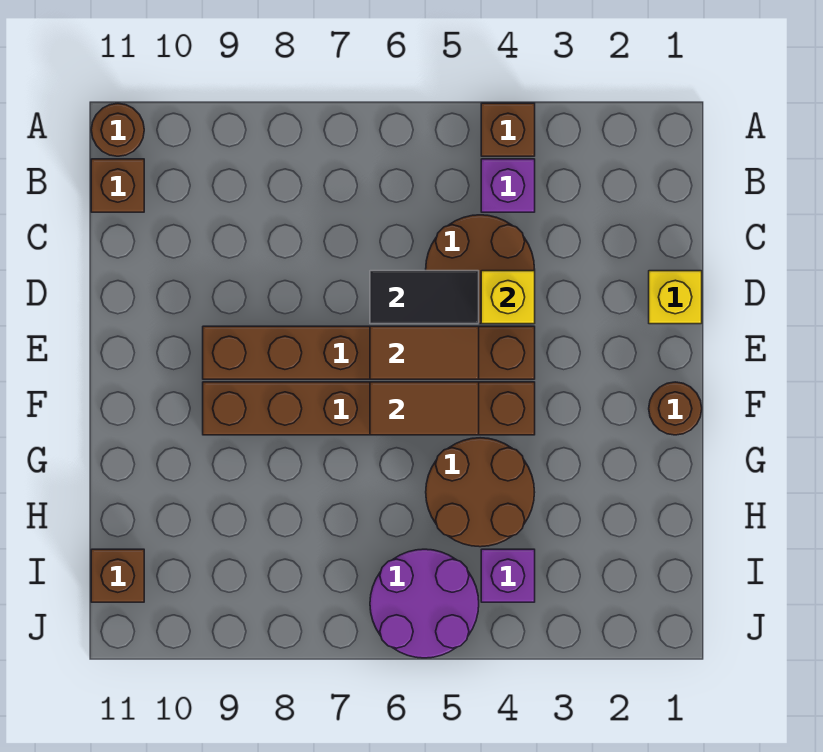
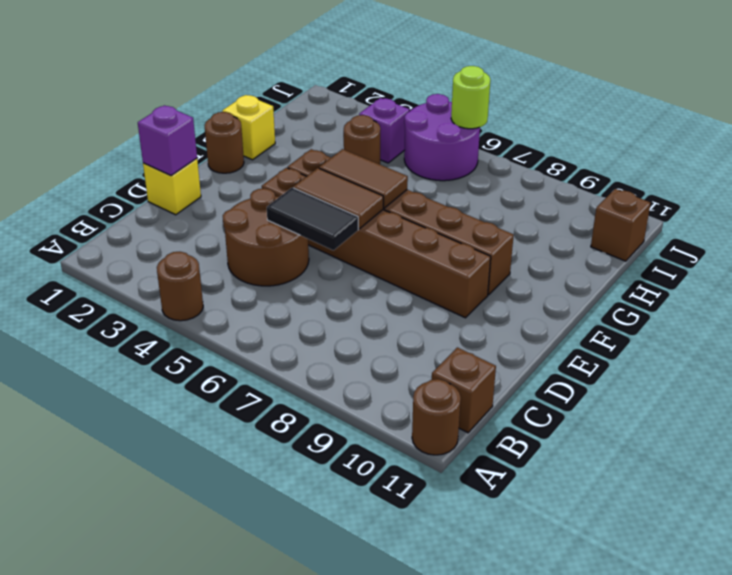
brown 1x1 brick [481,103,535,156] -> brown 1x1 round brick [157,252,203,321]
purple 1x1 brick [481,159,535,212] -> purple 1x1 brick moved to [138,105,197,176]
yellow 1x1 brick [481,271,535,324] -> yellow 1x1 brick moved to [222,95,275,160]
brown 2x2 round brick [426,438,535,547] -> brown 1x1 round brick [344,115,381,164]
none -> lime 1x1 round brick [451,66,490,129]

